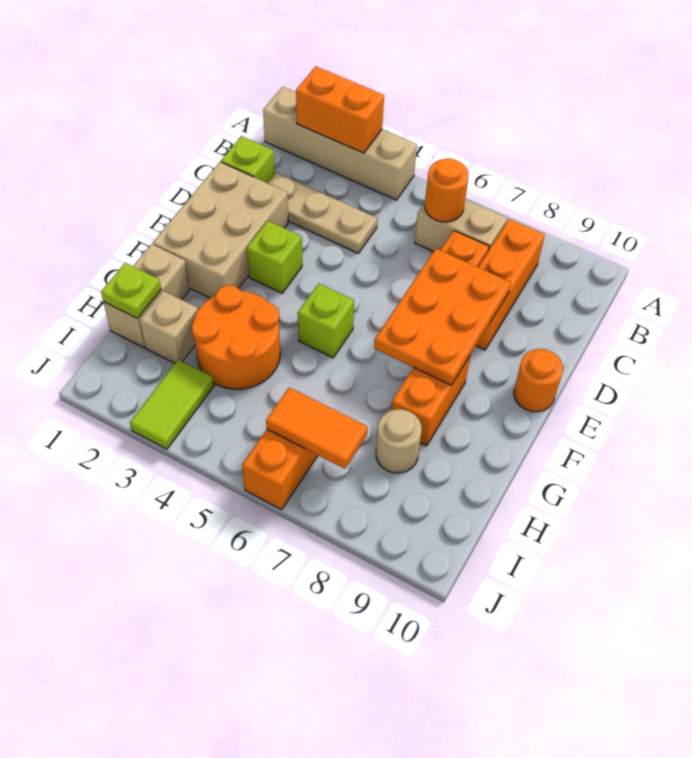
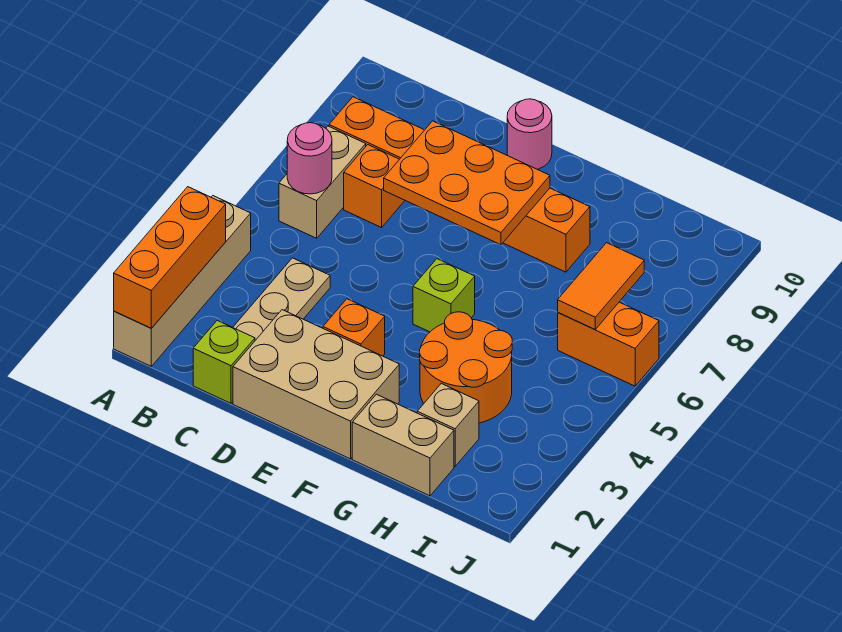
orange 1x2 brick [296,66,384,153] -> orange 1x3 brick [114,187,226,328]
orange 1x1 round brick [425,158,468,222] -> pink 1x1 round brick [287,123,332,194]
lime 1x1 brick [247,221,302,293] -> orange 1x1 brick [323,299,385,356]
orange 1x1 round brick [514,349,563,412] -> pink 1x1 round brick [507,99,552,169]
lime 1x1 plate [101,263,161,319] -> none
tan 1x1 round brick [376,409,422,473] -> none
lime 1x2 tile [130,359,214,449] -> none

